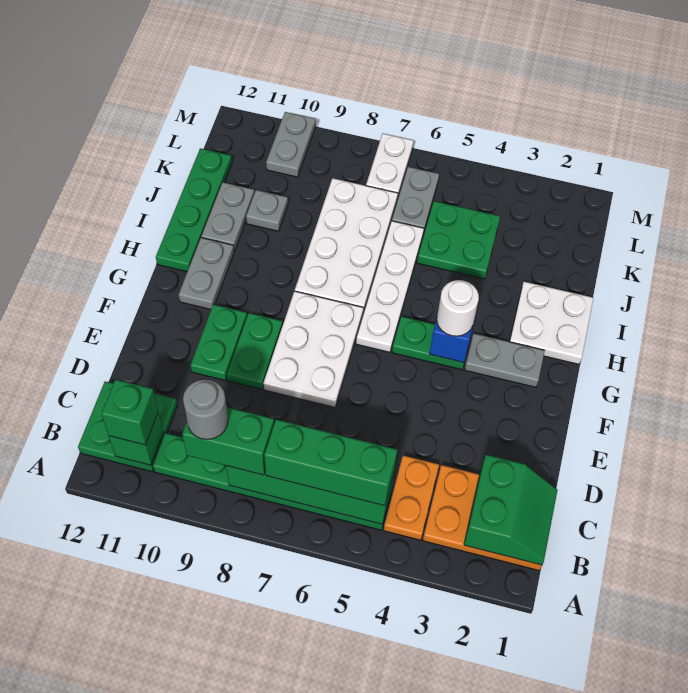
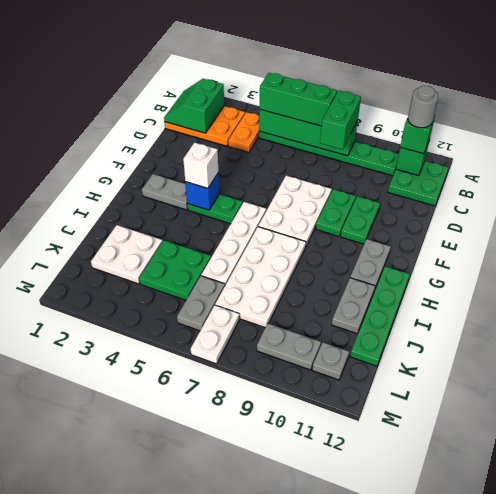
green 1x2 brick [182,407,274,475] -> green 1x2 brick turned to [320,91,361,149]
grey 1x1 round brick [183,380,228,439] -> grey 1x1 round brick moved to [408,86,438,128]
white 1x1 round brick [437,280,479,336] -> white 1x1 brick [183,143,218,188]
white 2x2 plate [510,282,593,364] -> white 2x2 plate moved to [91,225,163,284]
grey 1x1 plate [246,190,288,231] -> grey 1x1 plate moved to [312,342,349,380]
grey 1x2 plate [266,112,316,177] -> grey 1x2 plate turned to [257,324,321,370]

